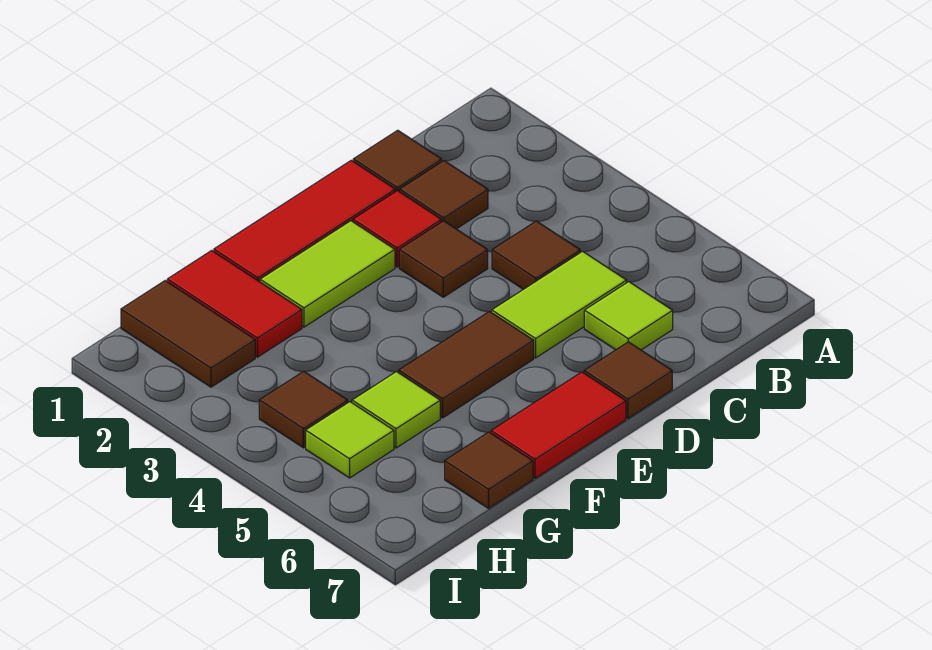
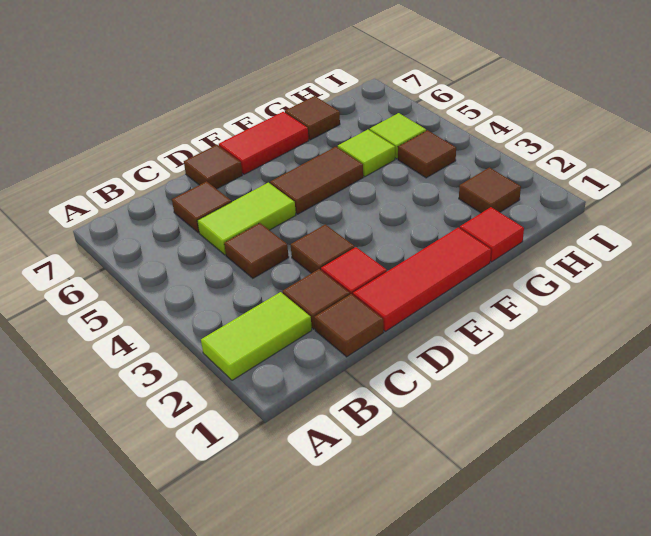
lime 1x1 tile [584,282,673,350] -> brown 1x1 tile [172,181,232,233]
lime 1x2 tile [260,221,395,327] -> lime 1x2 tile moved to [201,292,312,380]
red 1x2 tile [167,250,302,357] -> red 1x1 tile [460,207,524,262]
brown 1x2 tile [121,281,255,387] -> brown 1x1 tile [459,167,521,213]

